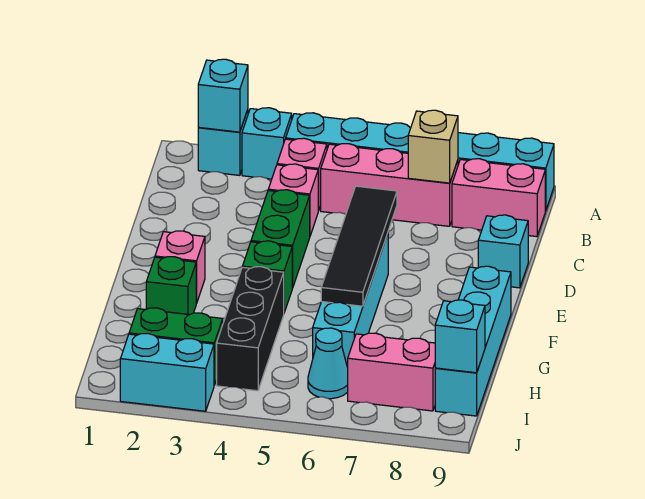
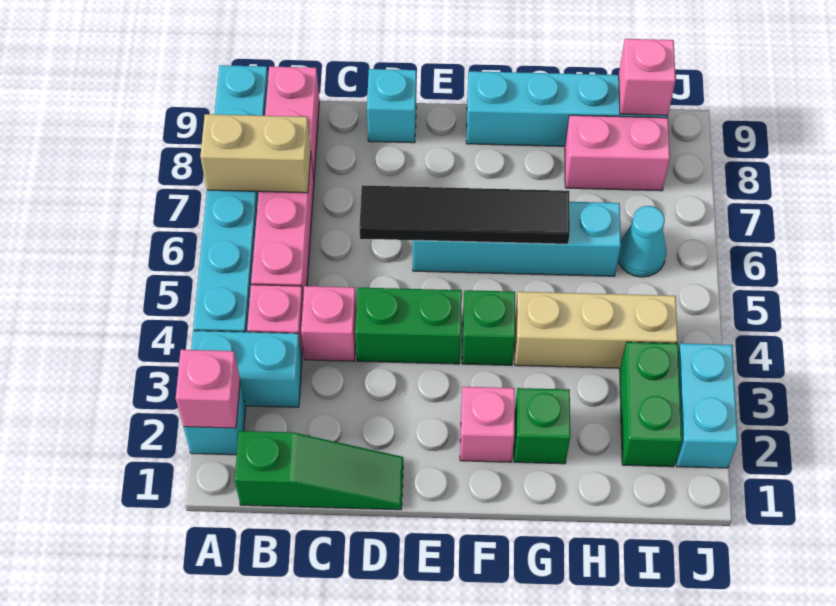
cyan 1x1 brick [198,59,248,132] -> pink 1x1 brick [176,350,240,428]
cyan 1x1 brick [242,108,292,179] -> cyan 1x2 brick [191,331,302,407]
none -> green 1x3 slope [235,431,403,510]
tan 1x1 brick [408,110,458,183] -> tan 1x2 brick [200,114,311,193]
black 1x3 brick [217,267,284,391] -> tan 1x3 brick [515,292,678,368]
pink 1x2 brick [348,333,435,411] -> pink 1x2 brick turned to [565,115,670,191]
cyan 1x1 brick [435,300,485,373] -> pink 1x1 brick [619,39,676,115]

